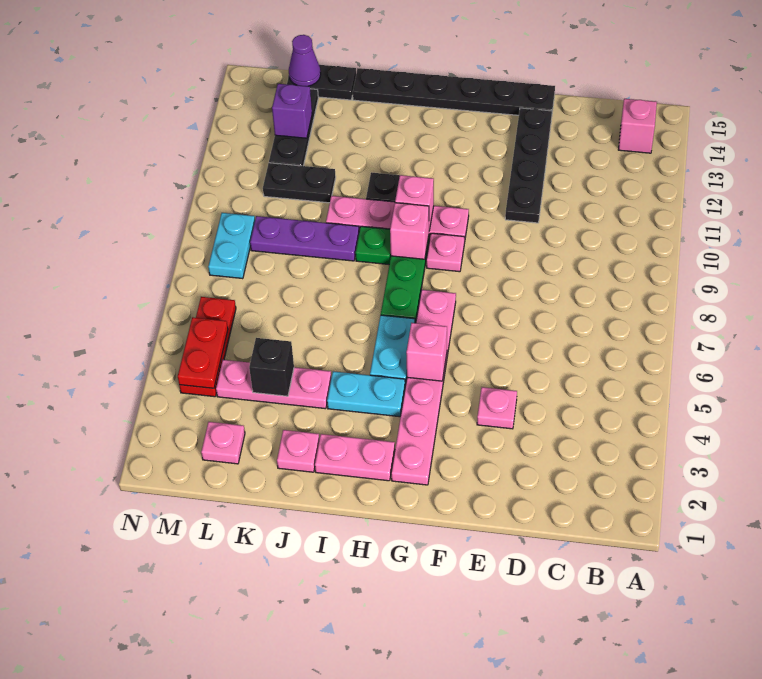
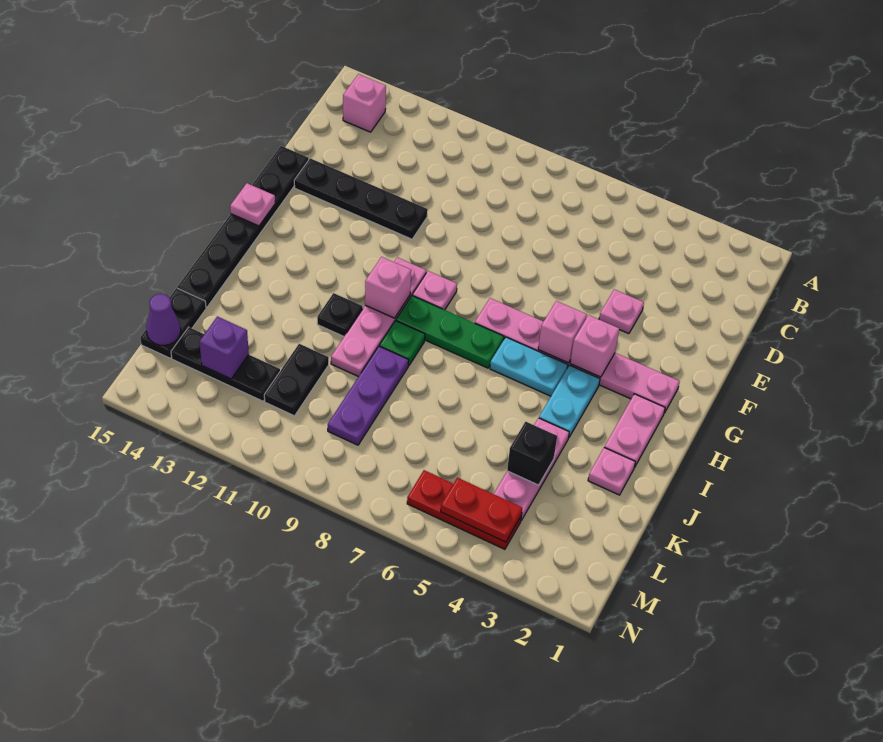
pink 1x1 brick [390,203,429,259] -> pink 1x1 brick moved to [570,315,619,377]
pink 1x1 plate [201,422,245,464] -> pink 1x1 plate moved to [230,183,275,226]
cyan 1x2 plate [208,213,255,279] -> none

